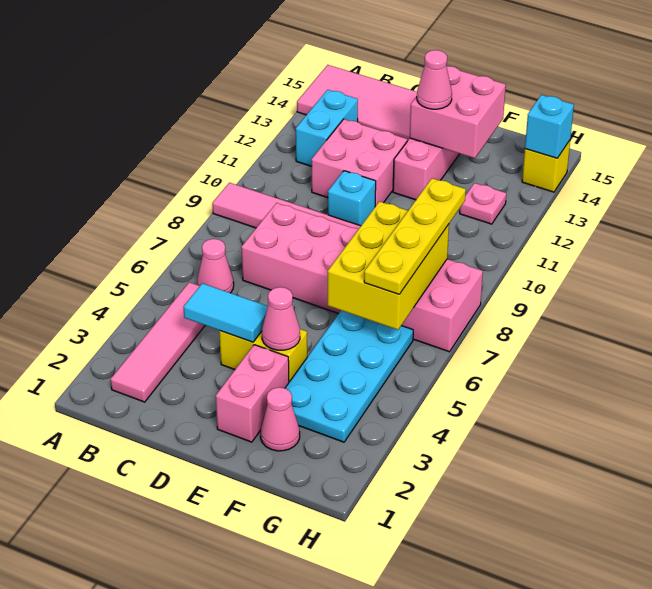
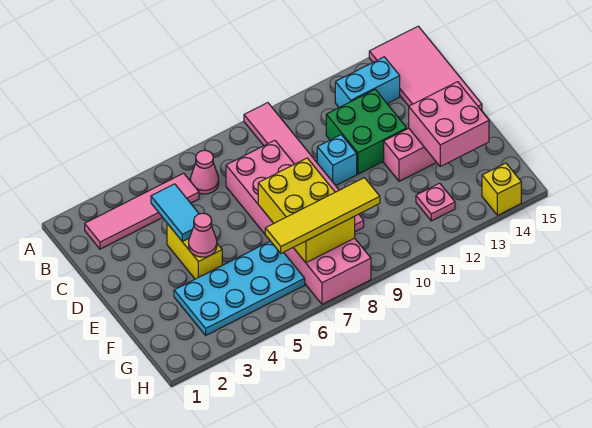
pink 2x2 brick [312,119,407,207] -> green 2x2 brick [326,90,407,174]
pink 1x2 brick [216,345,289,442] -> none
pink 1x1 cone [417,50,452,109] -> none
pink 1x1 cone [261,387,300,451] -> none
yellow 2x3 brick [328,201,449,330] -> yellow 2x3 brick turned to [258,158,355,263]
yellow 1x4 plate [364,178,466,294] -> yellow 1x4 tile [265,178,380,253]
cyan 1x1 brick [525,95,574,158] -> none

